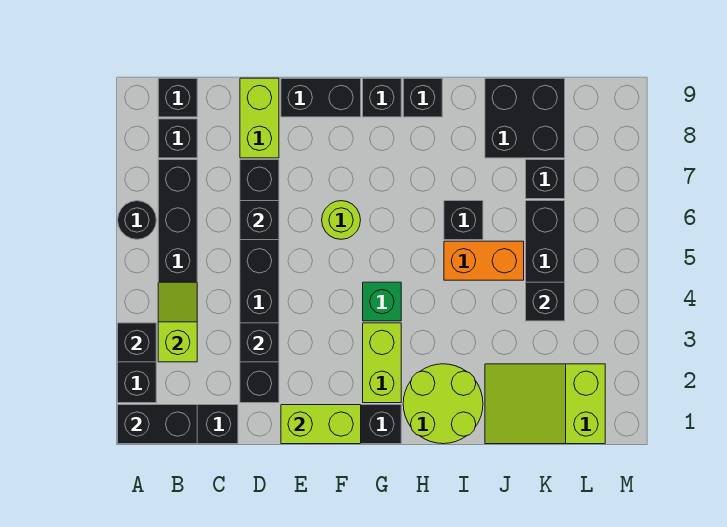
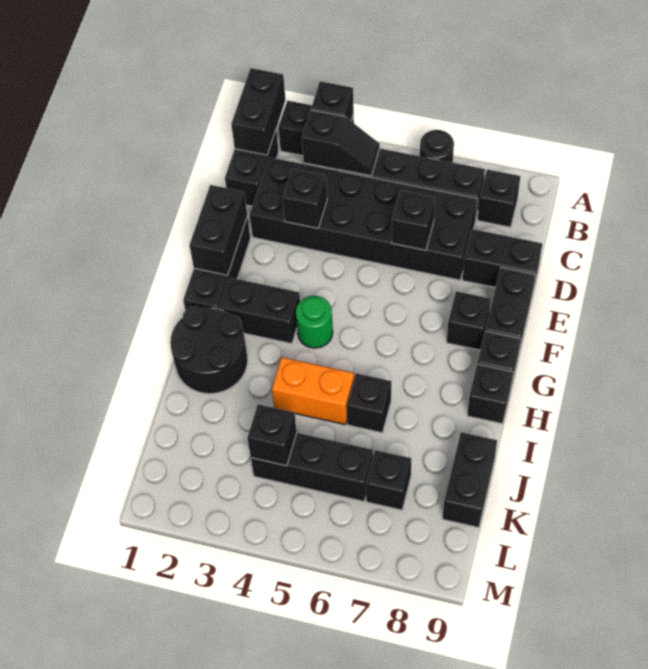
lime 1x2 slope [158,282,197,362] -> black 1x2 slope [302,110,380,176]
black 1x1 brick [158,78,197,117] -> black 1x1 brick moved to [447,291,491,350]
black 1x6 brick [240,160,279,403] -> black 2x6 brick [250,157,477,280]
lime 1x2 brick [240,78,279,158] -> black 1x2 brick [462,229,542,289]
lime 1x2 brick [281,405,361,444] -> black 1x2 brick [189,185,247,275]
lime 1x1 round brick [322,201,360,239] -> none
lime 1x2 brick [363,323,401,403] -> black 1x2 brick [219,278,300,344]
green 1x1 brick [363,282,401,321] -> green 1x1 round brick [296,296,333,348]
lime 2x2 round brick [403,364,483,444] -> black 2x2 round brick [170,307,248,394]
orange 1x2 brick [444,241,524,280] -> orange 1x2 brick turned to [272,357,354,425]
lime 2x3 slope [485,364,605,444] -> none
black 2x2 brick [485,78,565,158] -> black 1x2 brick [442,432,497,528]

